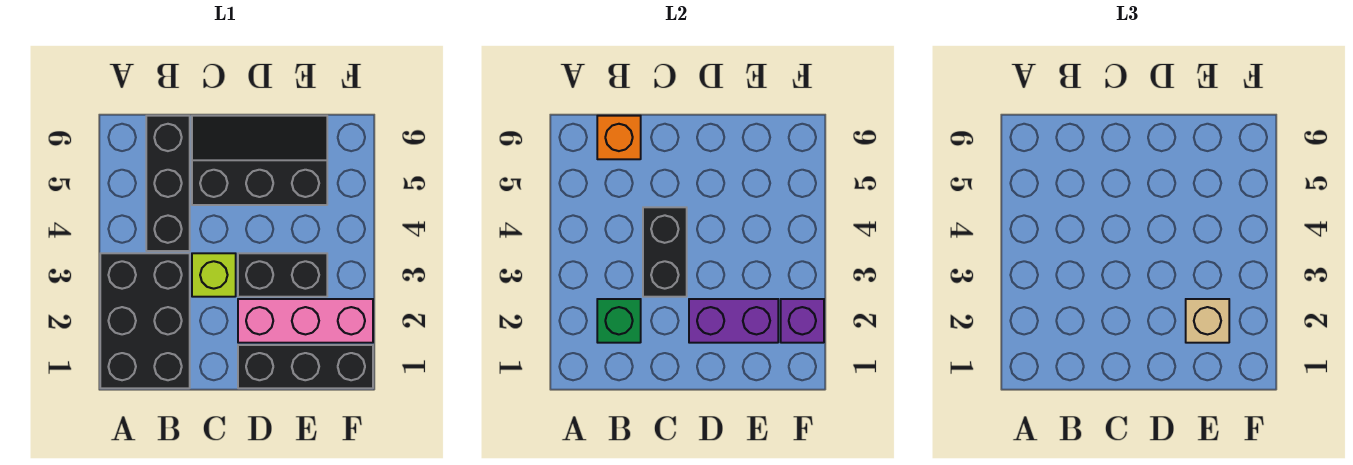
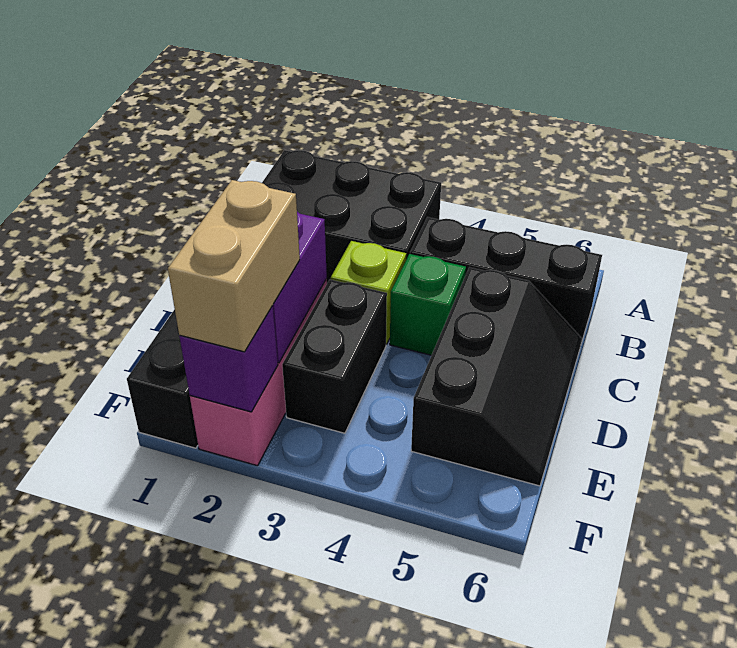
green 1x1 brick [597,299,641,343] -> green 1x1 brick moved to [390,254,466,355]
orange 1x1 brick [597,116,641,159] -> none
black 1x2 brick [643,207,687,297] -> none
tan 1x1 brick [1186,299,1229,343] -> tan 1x2 brick [168,180,300,352]

